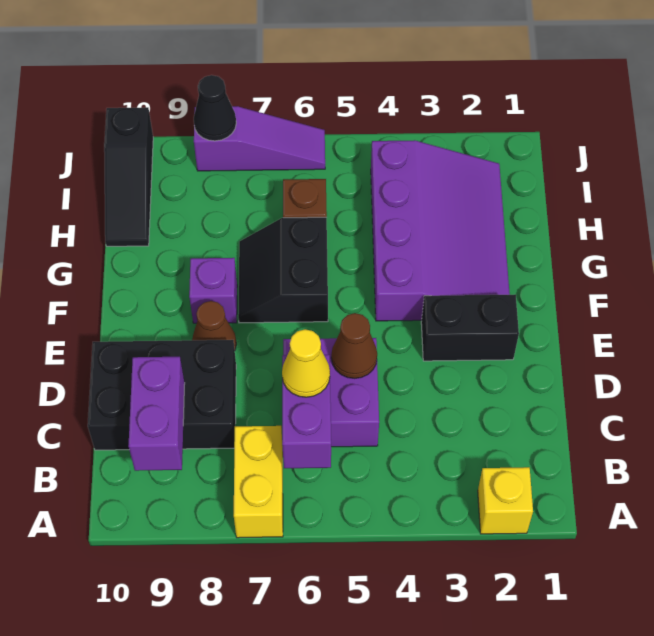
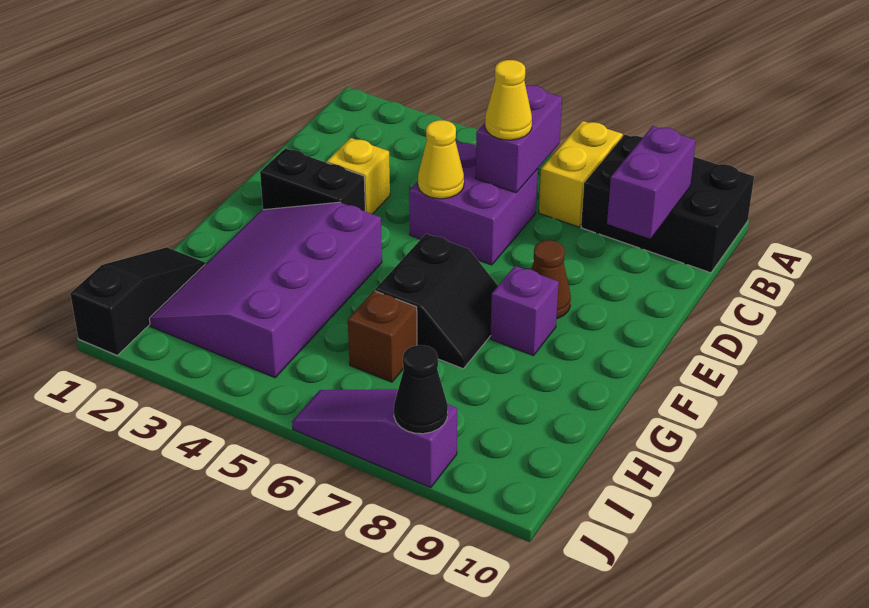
yellow 1x1 brick [478,467,533,534] -> yellow 1x1 brick moved to [327,138,390,214]
black 2x3 brick [88,340,236,450] -> black 2x3 brick moved to [581,135,754,273]
brown 1x1 cone [331,313,377,378] -> yellow 1x1 cone [418,120,464,199]
black 1x3 slope [104,107,153,246] -> black 1x3 slope moved to [70,247,205,355]

